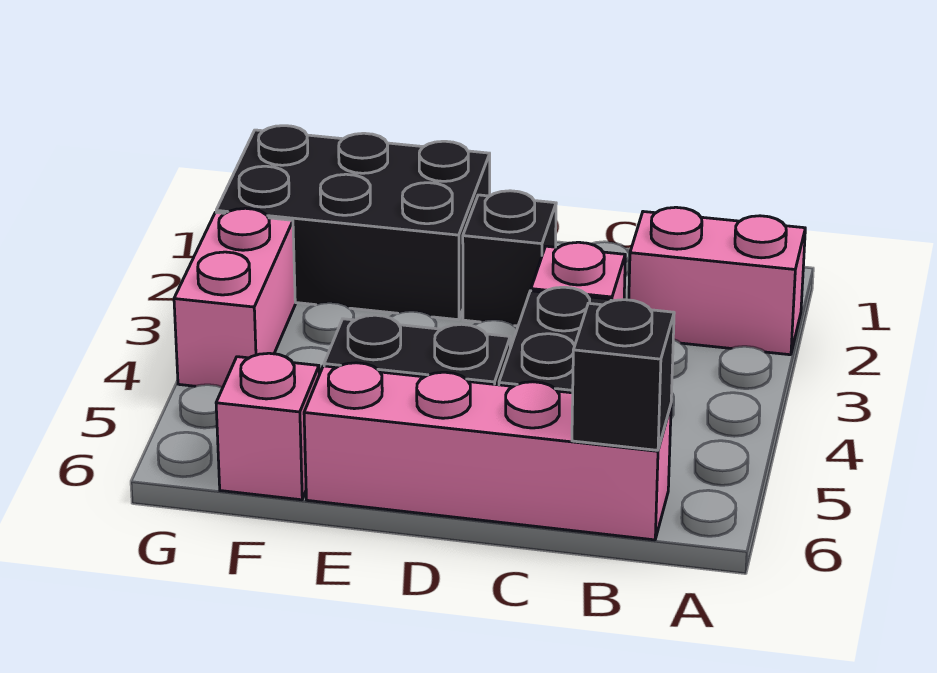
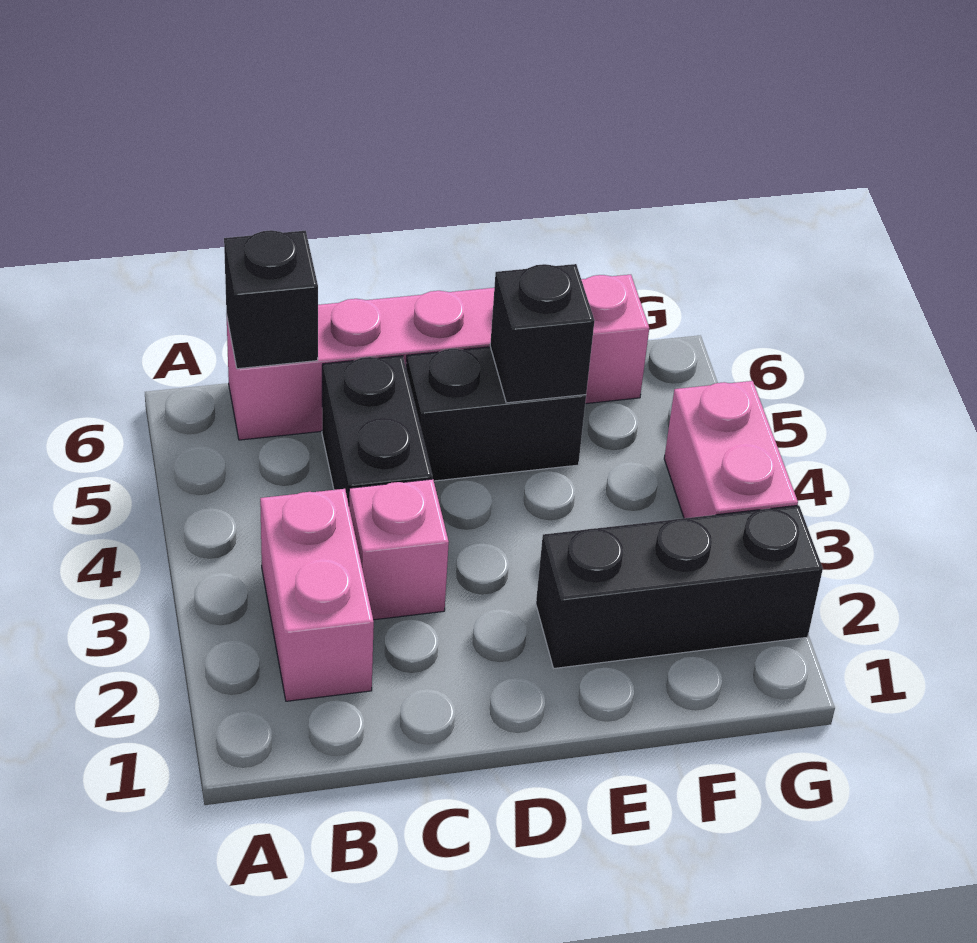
pink 1x2 brick [629,207,805,355] -> pink 1x2 brick turned to [260,489,374,701]
black 1x1 brick [463,191,556,326] -> black 1x1 brick moved to [490,264,595,403]
black 2x3 brick [216,126,490,320] -> black 1x3 brick [536,505,823,668]

